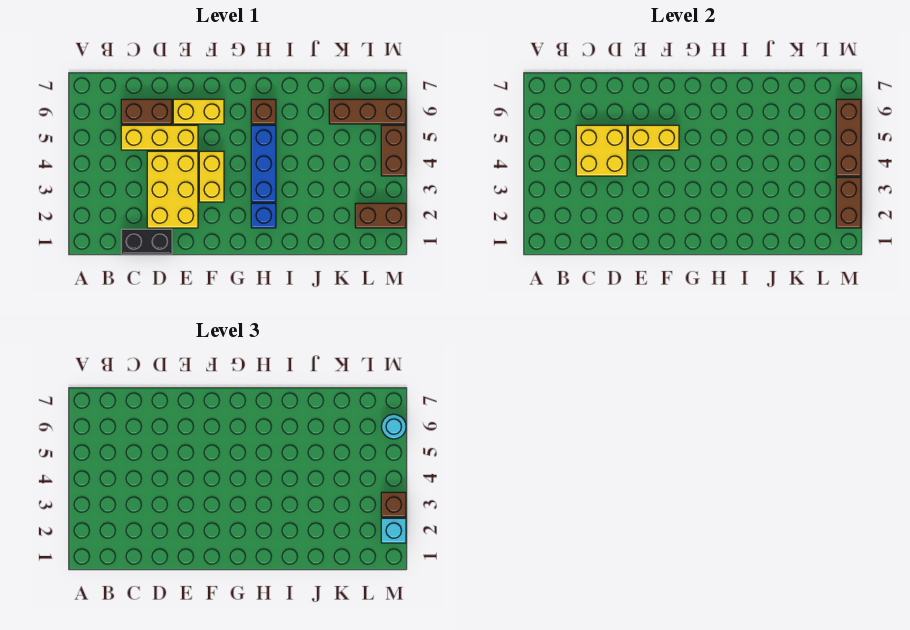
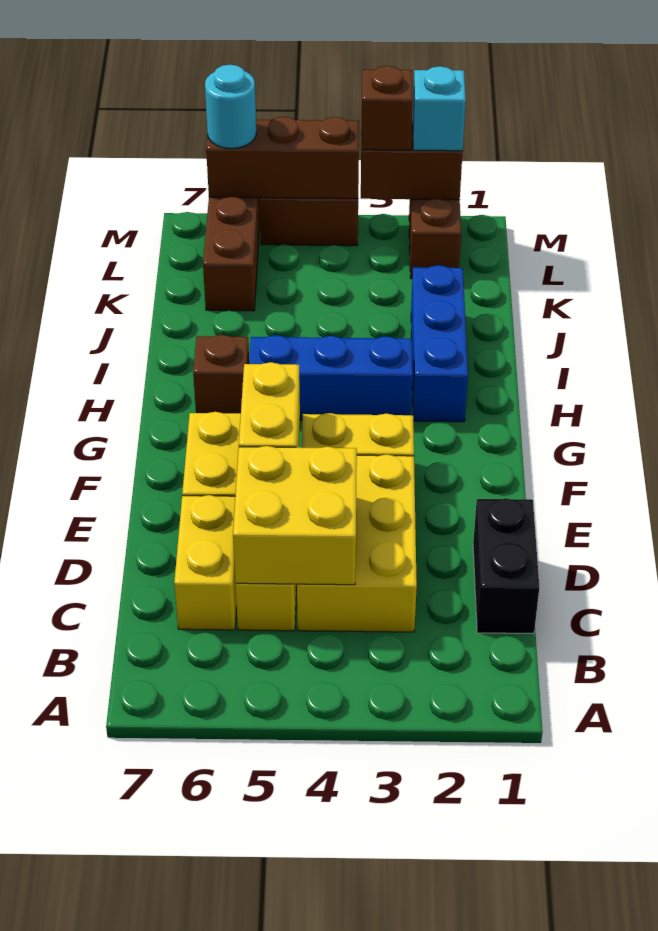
brown 1x2 brick [121,99,172,124] -> yellow 1x2 brick [174,495,237,630]
yellow 2x3 brick [147,151,198,228] -> yellow 2x3 brick turned to [297,454,417,632]
blue 1x1 brick [251,203,276,228] -> blue 1x3 brick [411,265,468,422]

